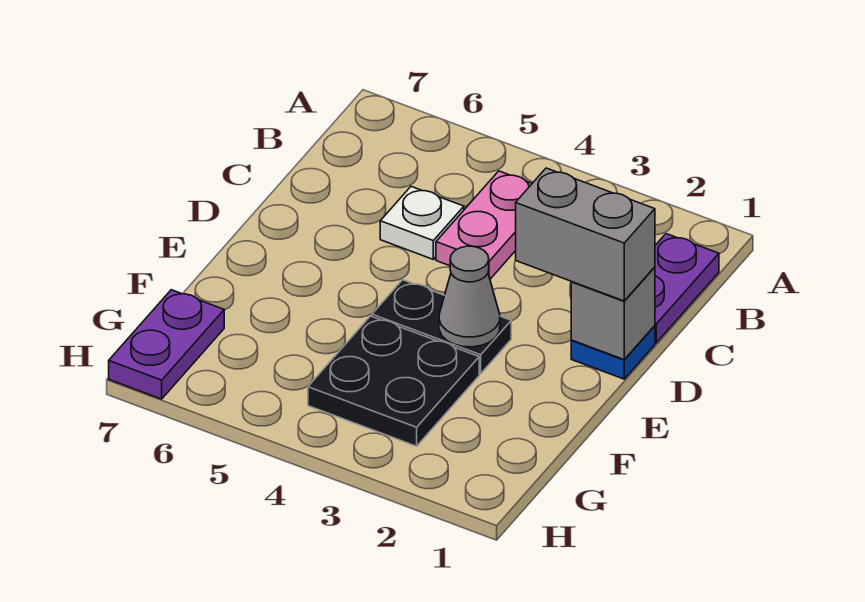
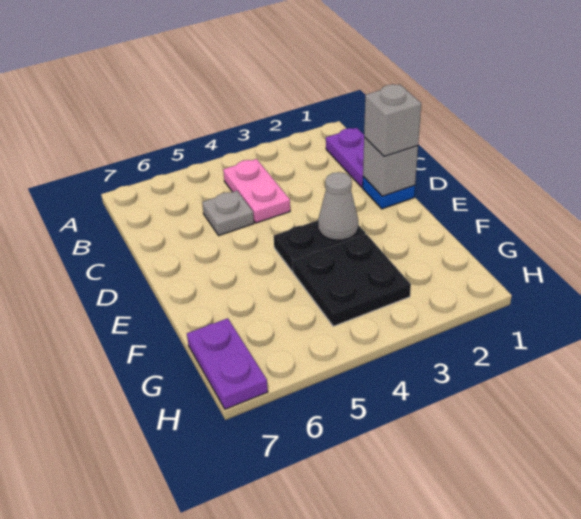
white 1x1 plate [380,187,464,259] -> grey 1x1 plate [202,191,254,235]
grey 1x2 brick [516,168,655,301] -> grey 1x1 brick [364,84,421,156]

